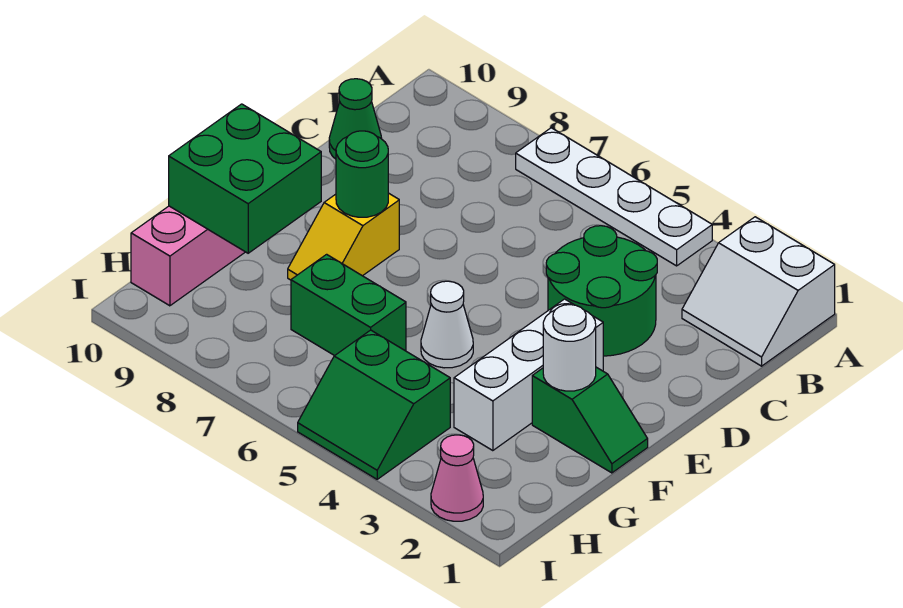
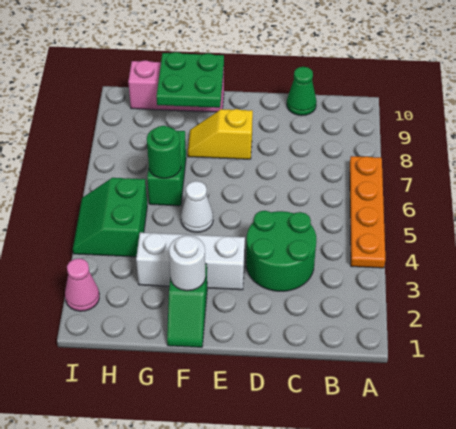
white 2x2 slope [682,217,835,366] -> none
white 1x4 plate [516,128,712,266] -> orange 1x4 plate [350,156,385,268]
green 1x1 round brick [336,131,388,217] -> green 1x1 round brick moved to [147,126,181,178]
green 2x2 brick [169,104,321,253] -> green 2x2 plate [156,52,224,108]

